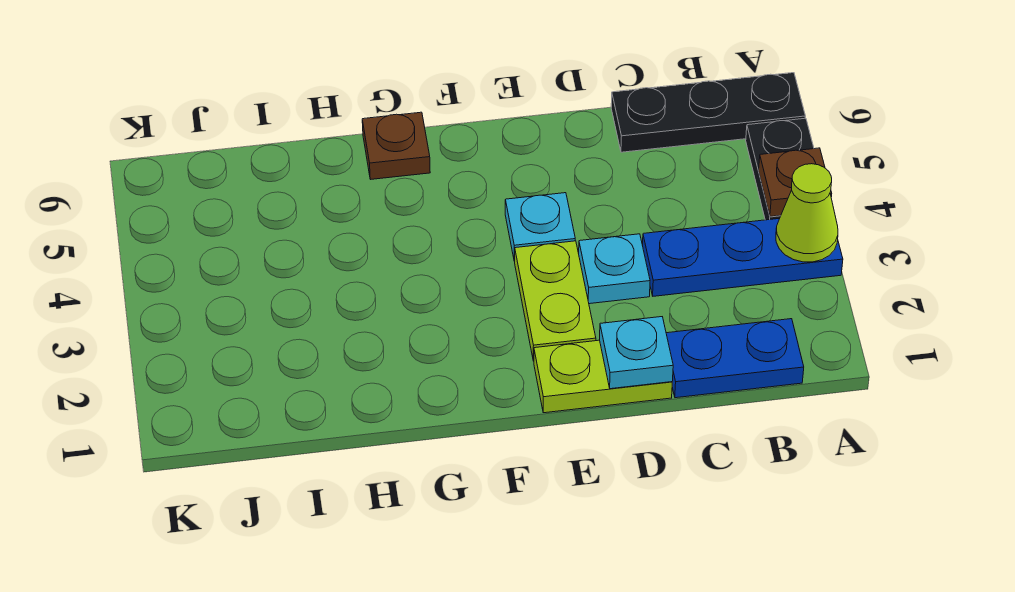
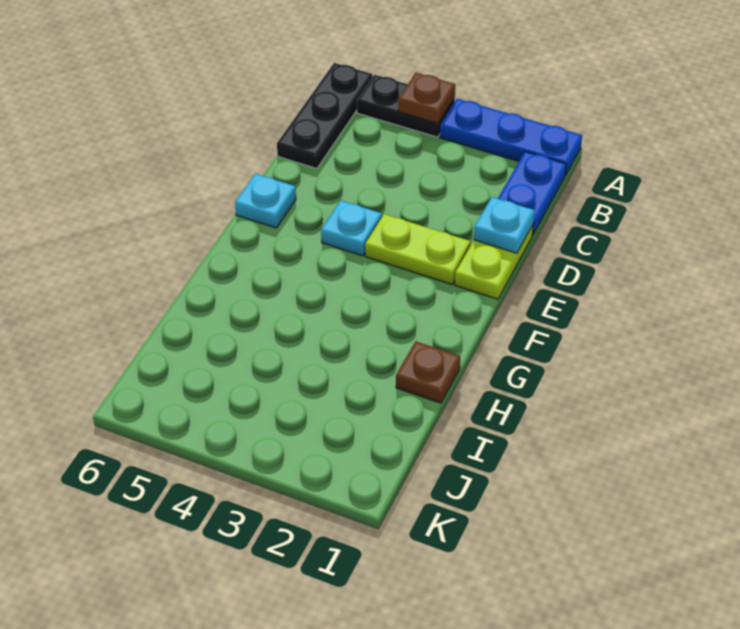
blue 1x3 plate [643,218,843,296] -> blue 1x3 plate turned to [440,99,582,175]
lime 1x1 cone [776,164,838,262] -> none
cyan 1x1 plate [579,234,650,304] -> cyan 1x1 plate moved to [235,174,296,228]
brown 1x1 plate [362,112,430,179] -> brown 1x1 plate moved to [396,341,460,403]

